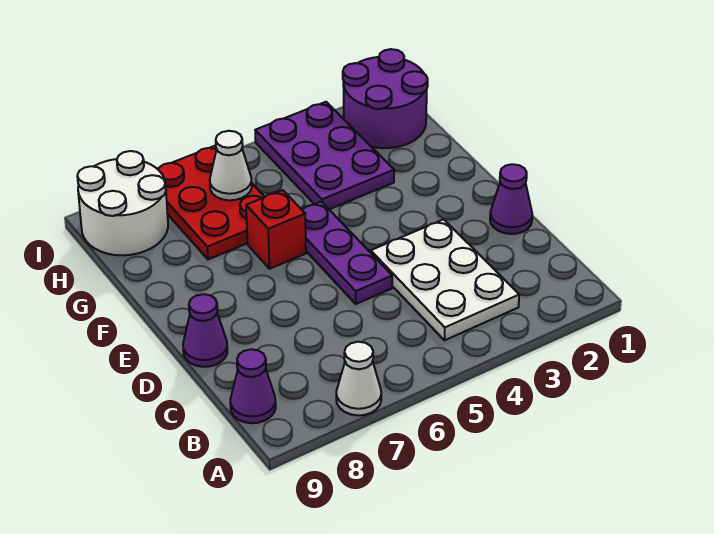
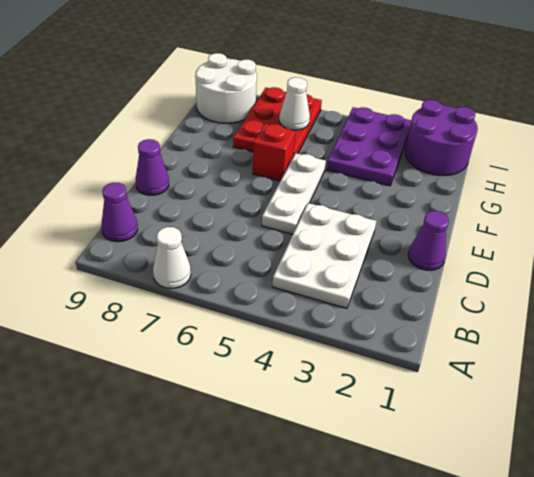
purple 1x3 plate [302,202,392,304] -> white 1x3 plate [262,153,326,234]

